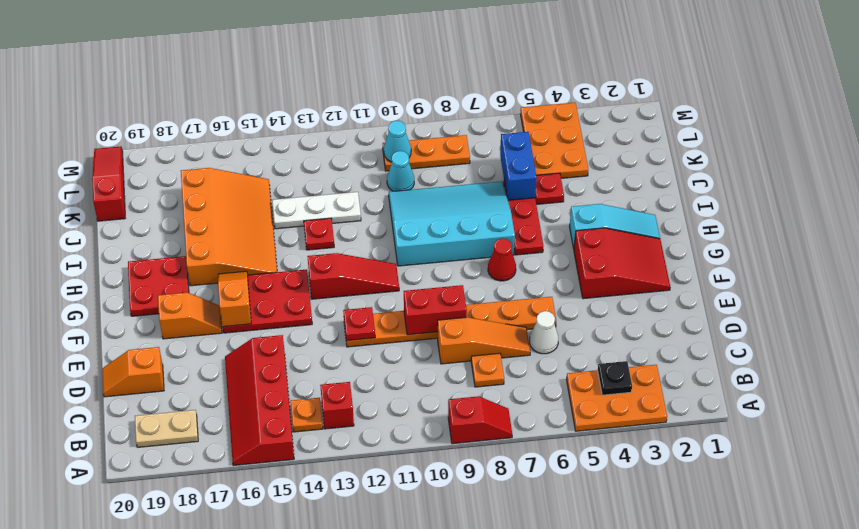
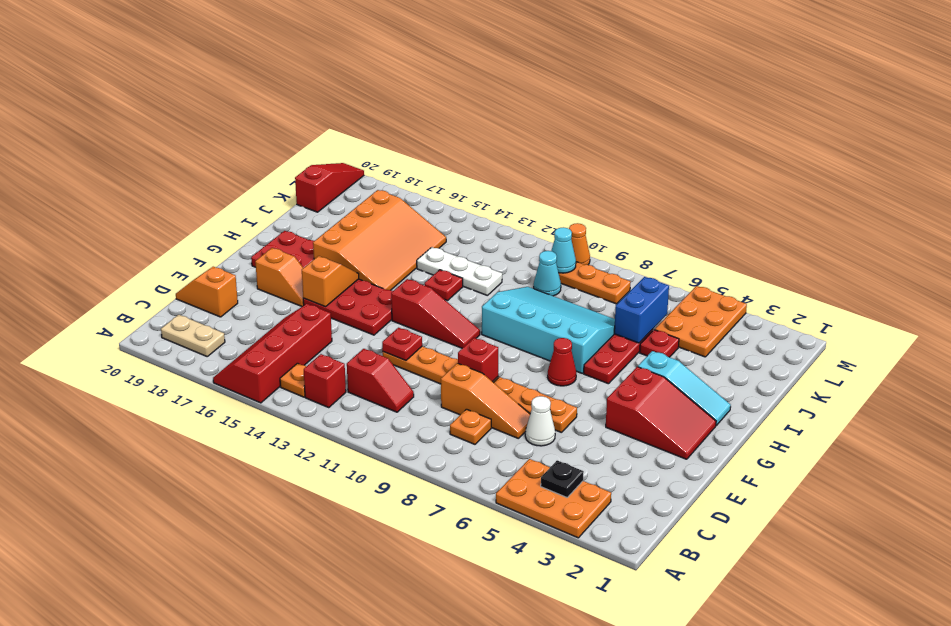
red 1x2 slope [448,396,512,444] -> red 1x2 slope moved to [347,349,414,412]
red 1x2 brick [404,285,467,335] -> red 1x1 brick [458,338,498,382]
none -> orange 1x1 cone [569,223,590,265]

